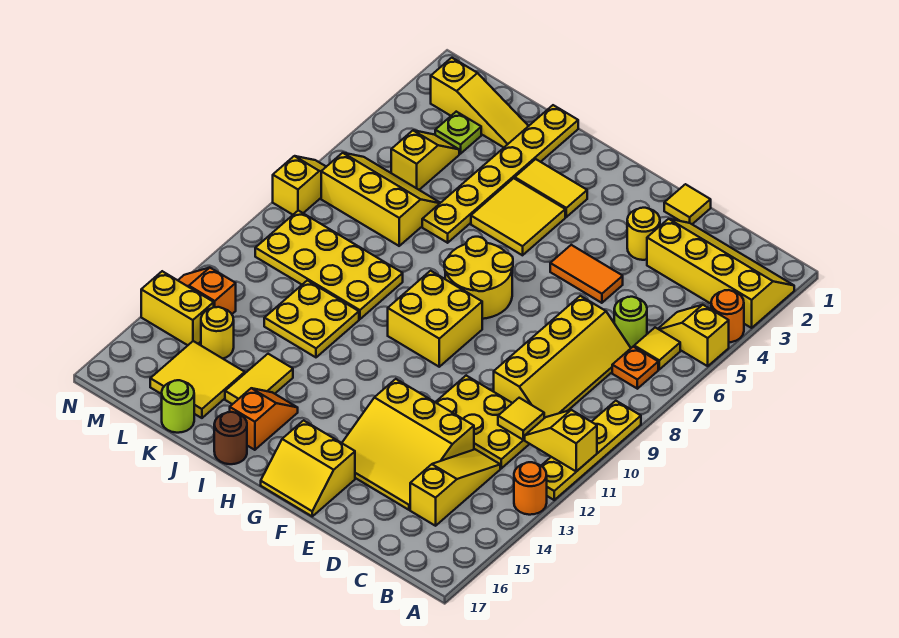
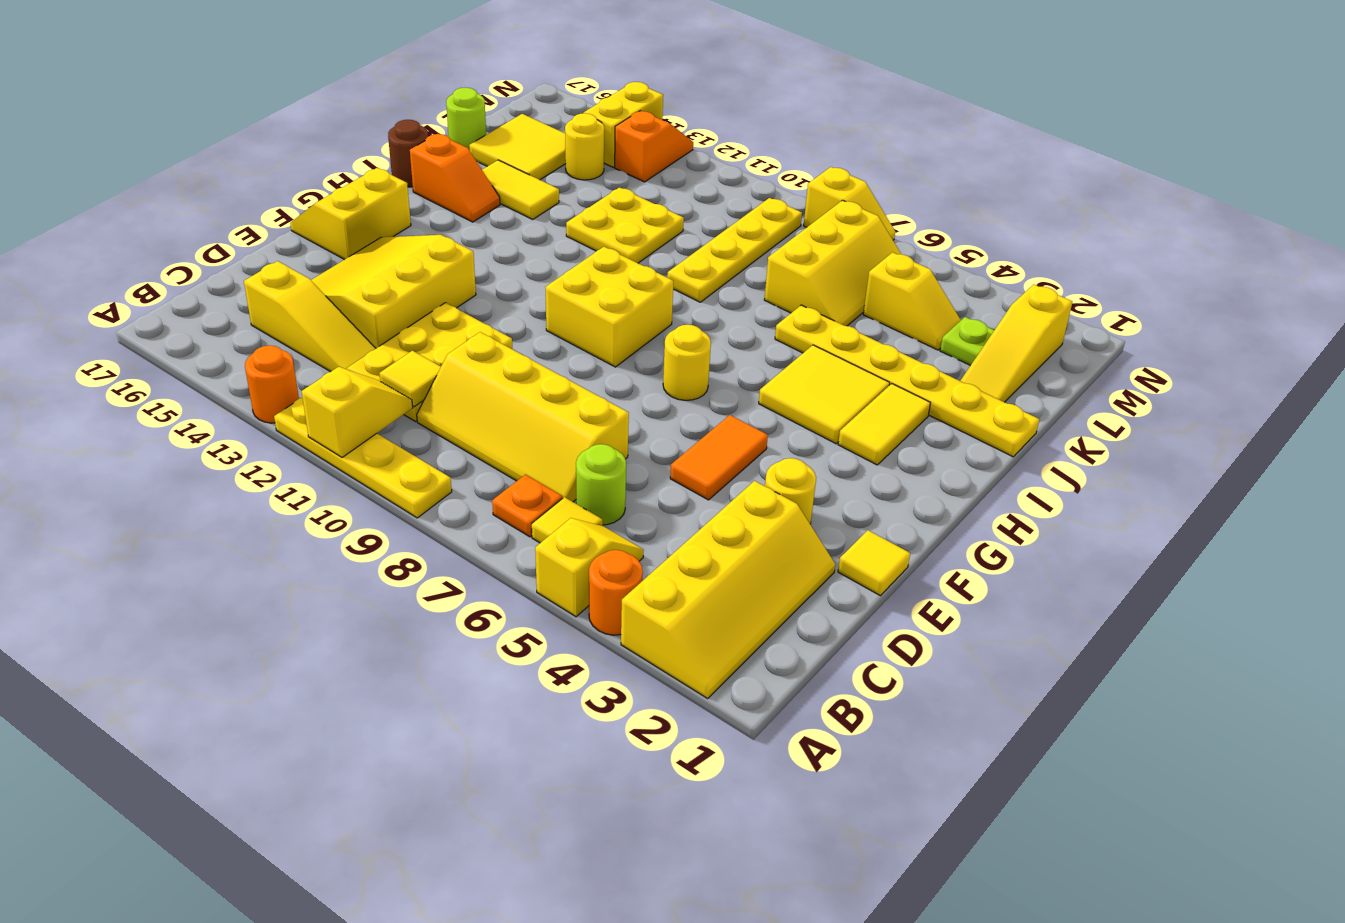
yellow 2x2 round brick [444,237,513,319] -> yellow 1x1 round brick [663,325,711,400]
yellow 2x4 plate [255,211,403,319] -> yellow 1x4 plate [667,198,802,302]

